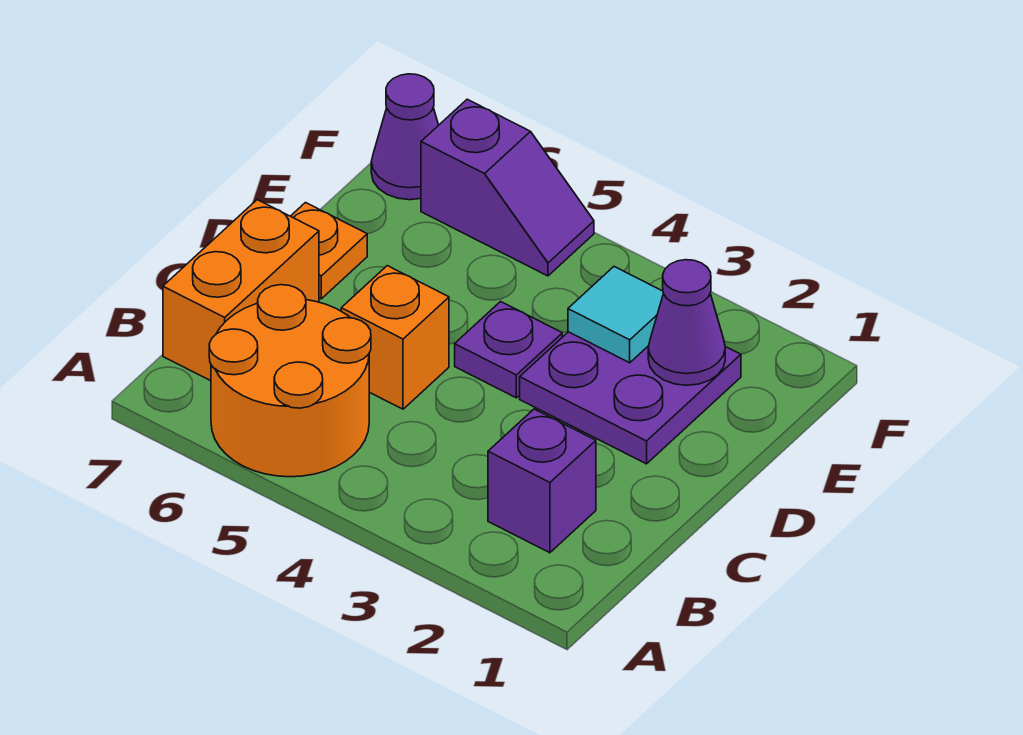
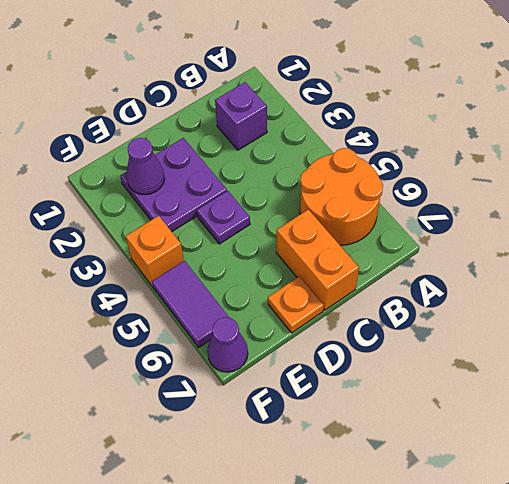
orange 1x2 brick [163,200,319,381] -> orange 1x2 brick turned to [276,209,359,310]
orange 1x1 brick [341,266,449,409] -> orange 1x1 brick moved to [126,216,184,287]
cyan 1x1 tile [568,267,663,363] -> none
purple 1x2 slope [421,99,594,276] -> purple 1x2 tile [152,261,229,347]

